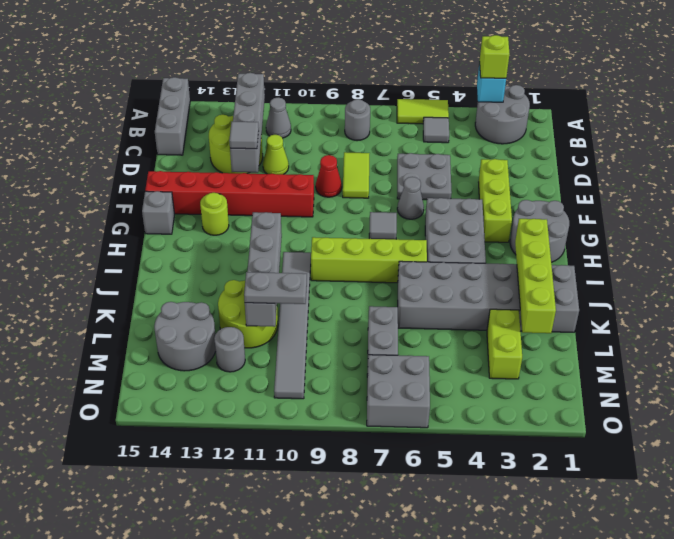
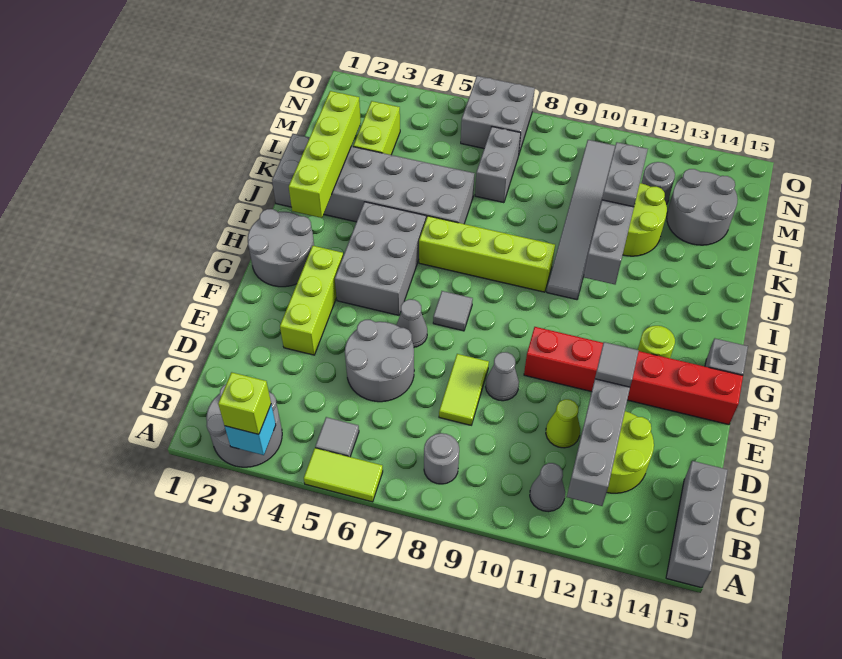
grey 2x2 plate [397,153,452,200] -> grey 2x2 round brick [345,320,414,402]
red 1x1 cone [316,155,342,197] -> grey 1x1 cone [486,352,519,401]
grey 1x2 plate [244,272,307,304] -> grey 1x2 plate turned to [602,142,648,207]

